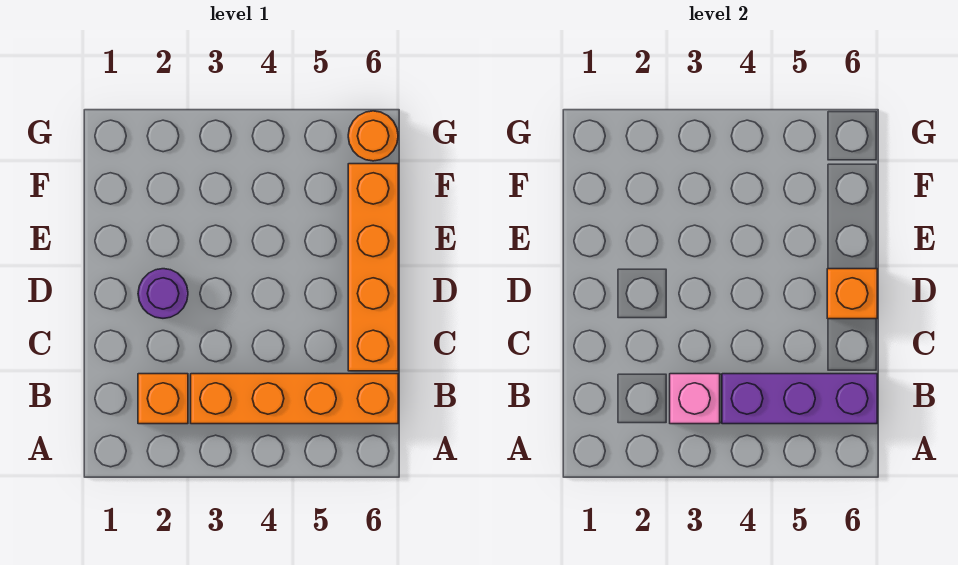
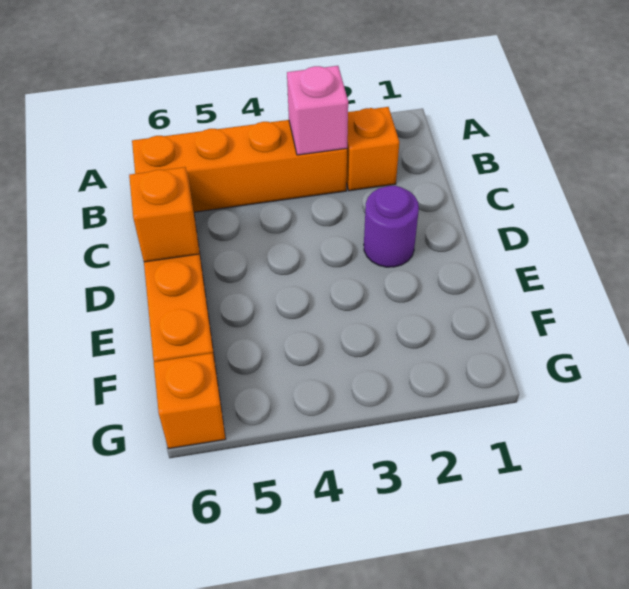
purple 1x3 brick [722,374,877,424] -> none
orange 1x1 round brick [348,111,398,161] -> orange 1x1 brick [154,353,226,449]

